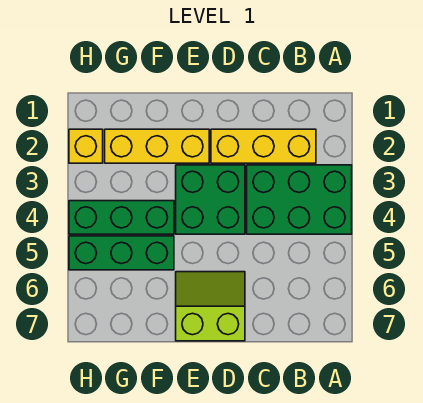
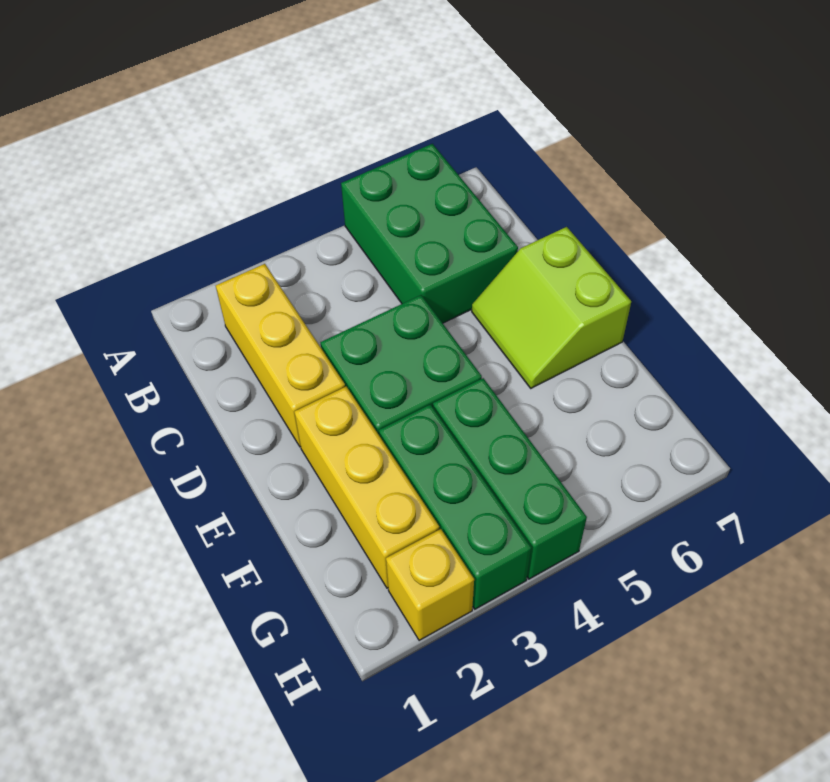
green 2x3 brick [247,165,352,234] -> green 2x3 brick moved to [341,144,518,323]
green 1x3 brick [69,236,174,270] -> green 1x3 brick moved to [379,404,531,609]

